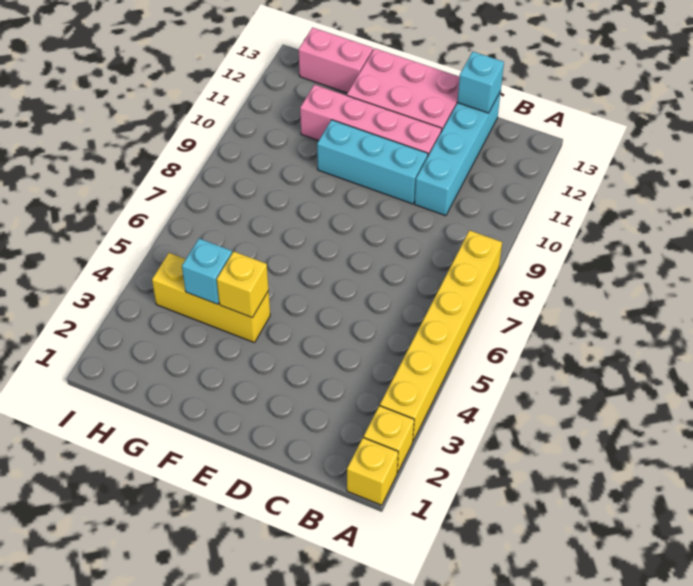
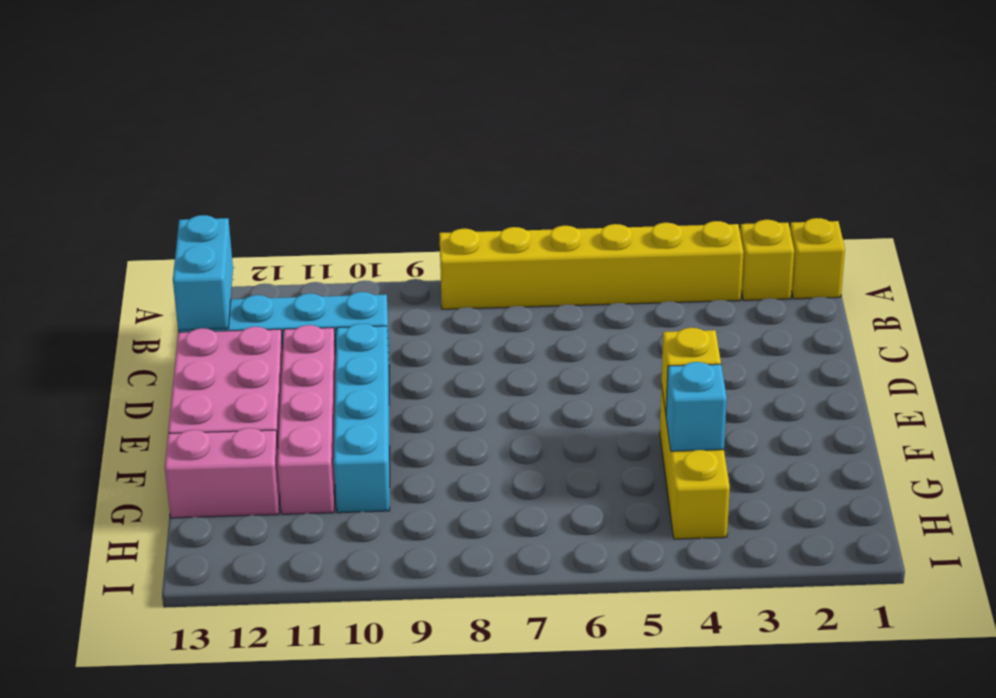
cyan 1x1 brick [457,52,504,113] -> cyan 1x2 brick [173,215,233,331]
cyan 1x3 brick [317,120,428,204] -> cyan 1x4 brick [334,324,390,513]
pink 1x2 brick [299,28,373,93] -> pink 1x2 brick turned to [165,428,280,518]

